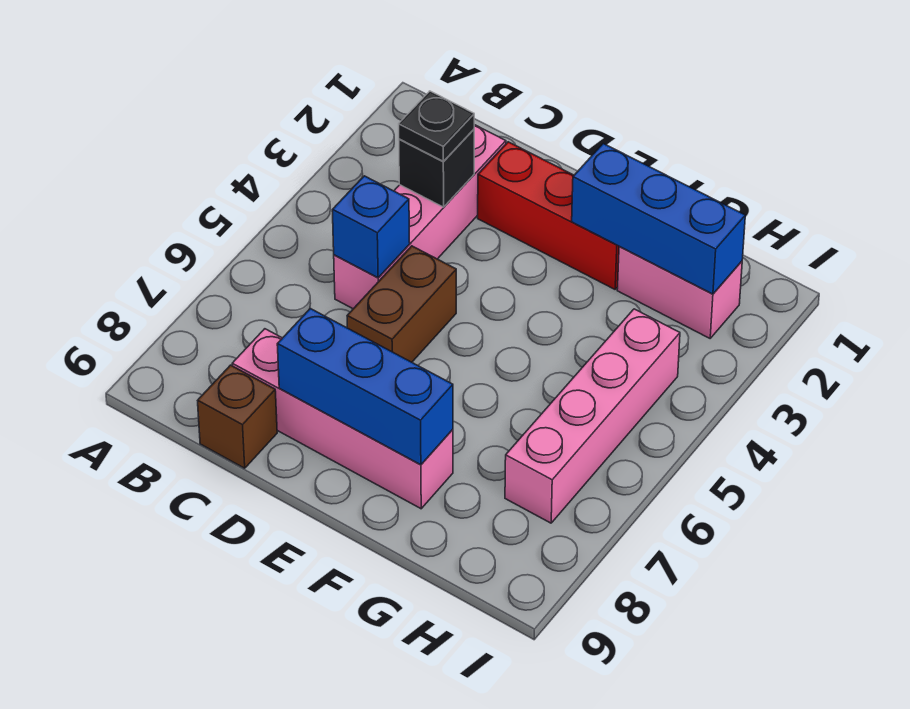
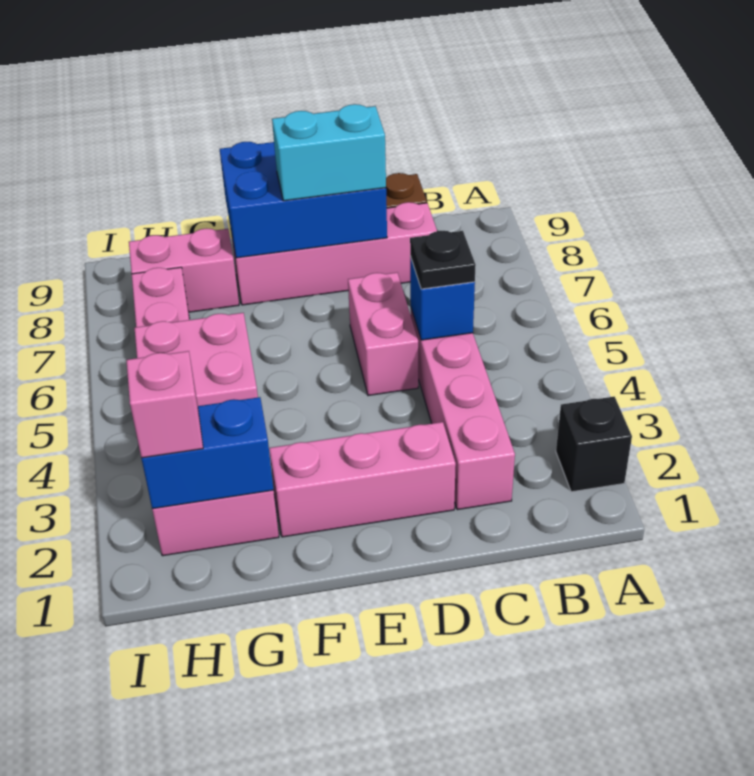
black 1x1 brick [399,130,474,207] -> black 1x1 brick moved to [556,397,632,492]
black 1x1 plate [399,91,474,161] -> black 1x1 plate moved to [410,231,476,289]
red 1x3 brick [478,142,619,289] -> pink 1x3 brick [269,422,456,537]
brown 1x2 brick [347,246,456,362] -> pink 1x2 brick [348,273,418,396]
blue 1x3 brick [277,308,453,465] -> blue 2x3 brick [220,142,387,258]
none -> cyan 1x2 brick [272,104,386,201]
blue 1x3 brick [572,144,745,294] -> blue 1x2 brick [142,397,273,509]
none -> pink 2x2 plate [135,313,258,406]
none -> pink 1x2 brick [129,229,239,312]
none -> pink 1x1 brick [126,351,203,458]

